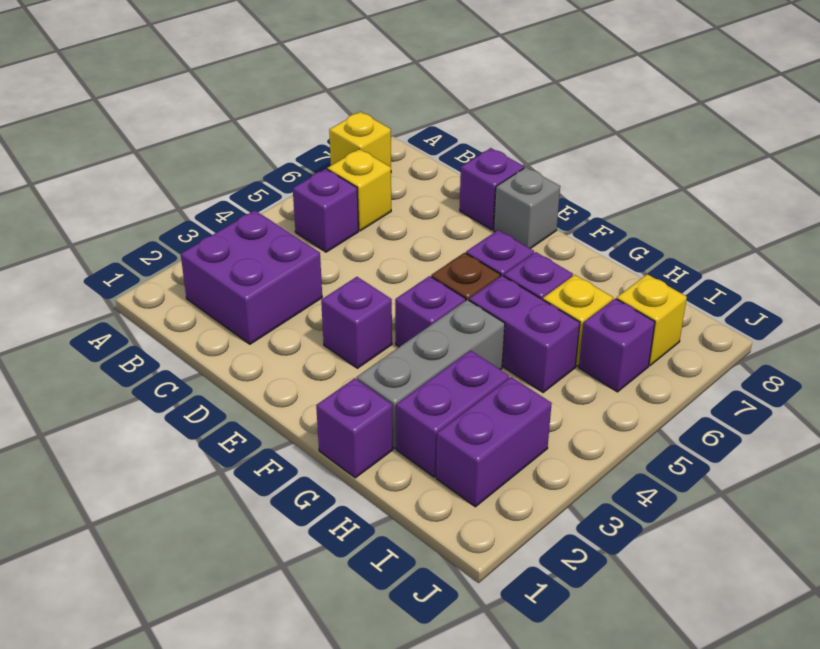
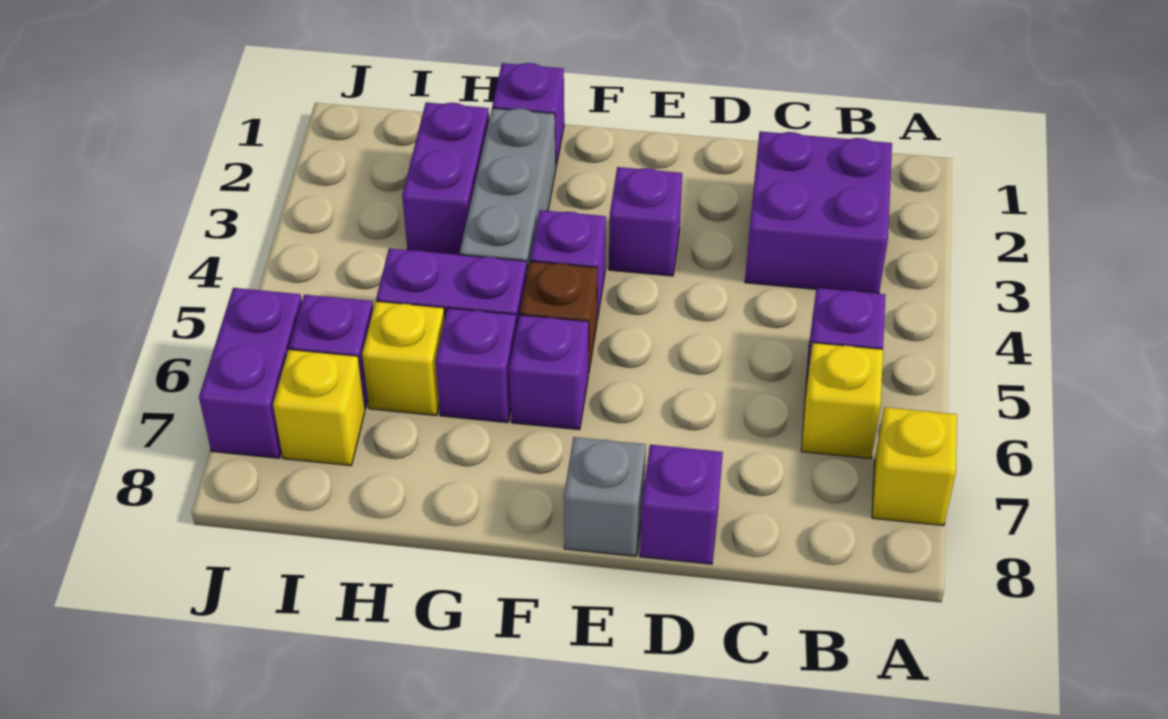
purple 1x2 brick [436,377,552,507] -> purple 1x2 brick moved to [199,288,302,458]

